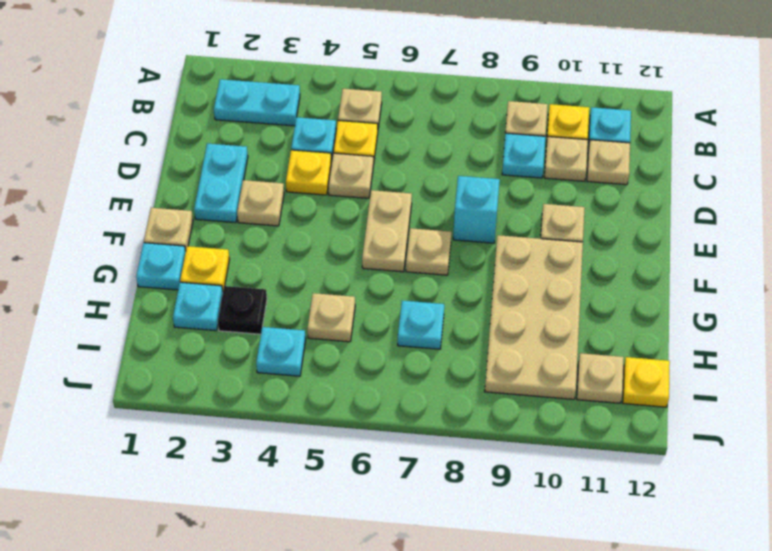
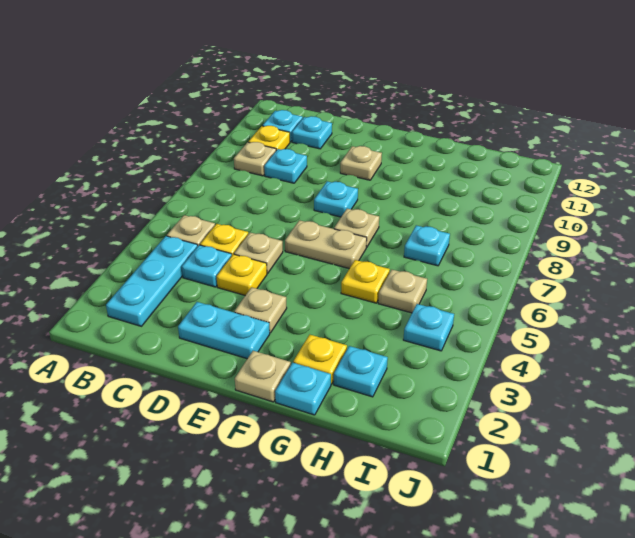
cyan 1x2 plate [214,79,300,126] -> cyan 1x3 plate [106,236,198,326]
tan 1x1 plate [544,137,588,181] -> none
tan 1x1 plate [587,140,630,185] -> cyan 1x1 plate [292,116,332,149]
cyan 1x1 brick [453,176,500,243] -> cyan 1x1 plate [314,181,358,217]
tan 2x4 plate [485,235,583,399] -> none
black 1x1 plate [218,286,267,334] -> none
tan 1x1 plate [577,353,624,403] -> none
yellow 1x1 plate [623,357,670,407] -> yellow 1x1 plate moved to [341,260,390,303]

